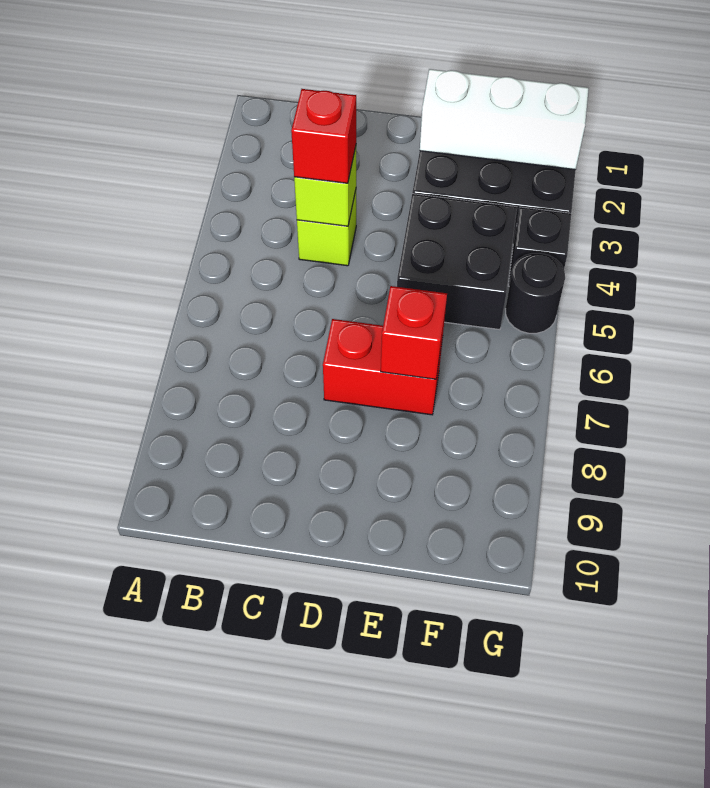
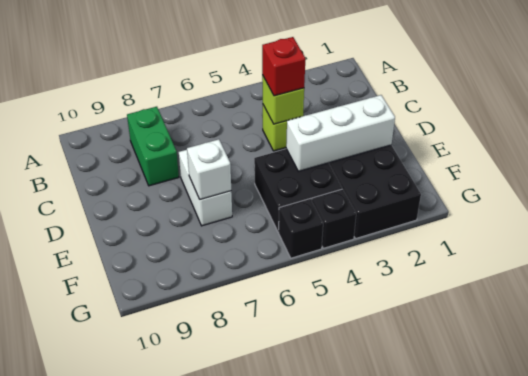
none -> green 1x2 brick [127,107,179,186]
red 1x2 brick [323,319,443,415] -> white 1x2 brick [179,150,232,226]
white 1x3 brick [420,69,589,170] -> white 1x3 brick turned to [286,95,395,171]
red 1x1 brick [381,286,447,379] -> white 1x1 brick [187,139,231,200]
black 1x1 round brick [505,253,565,333] -> black 1x1 brick [279,199,323,258]

